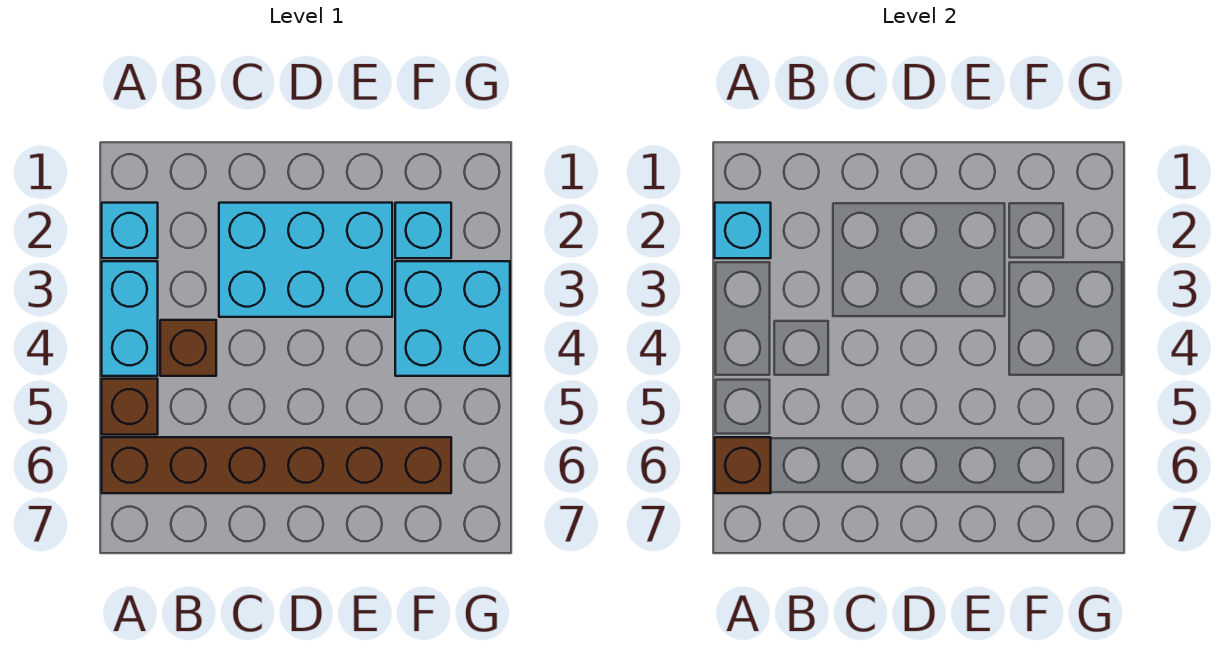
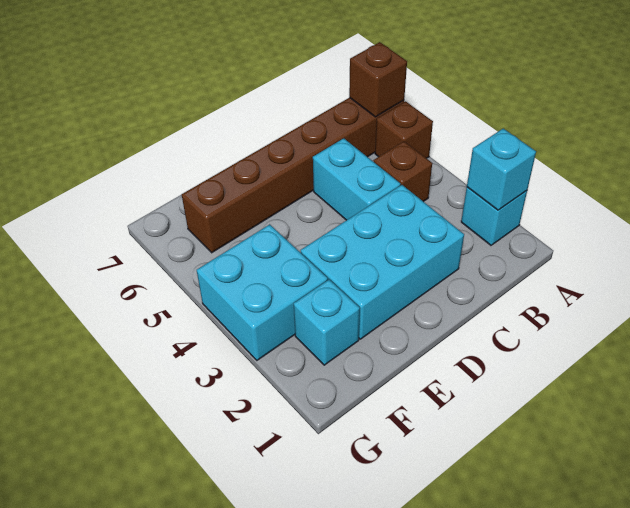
cyan 1x2 brick [102,261,158,376] -> cyan 1x2 brick moved to [313,138,400,220]

